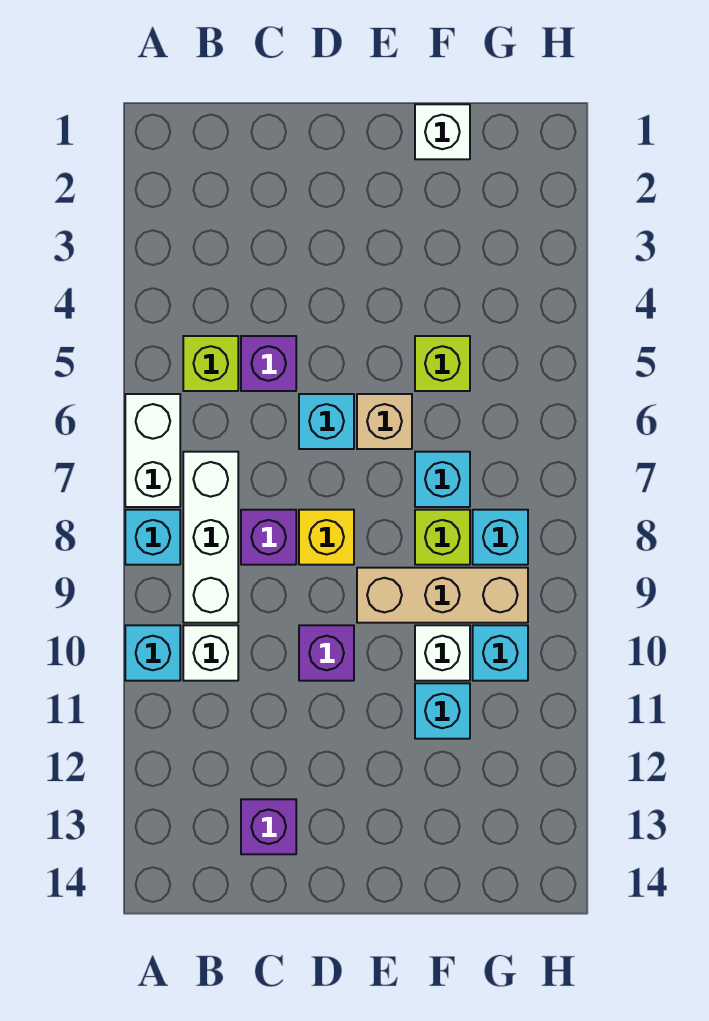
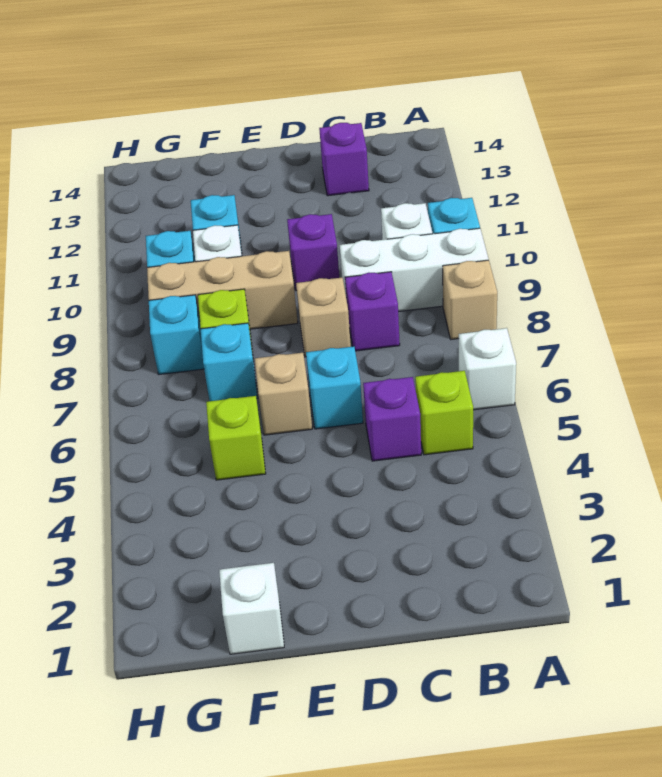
white 1x2 brick [125,394,180,507] -> white 1x1 brick [459,328,516,410]
cyan 1x1 brick [125,510,180,565] -> tan 1x1 brick [443,260,497,339]
white 1x3 brick [183,452,238,623] -> white 1x3 brick turned to [340,228,489,312]
yellow 1x1 brick [299,510,354,565] -> tan 1x1 brick [296,278,351,357]

